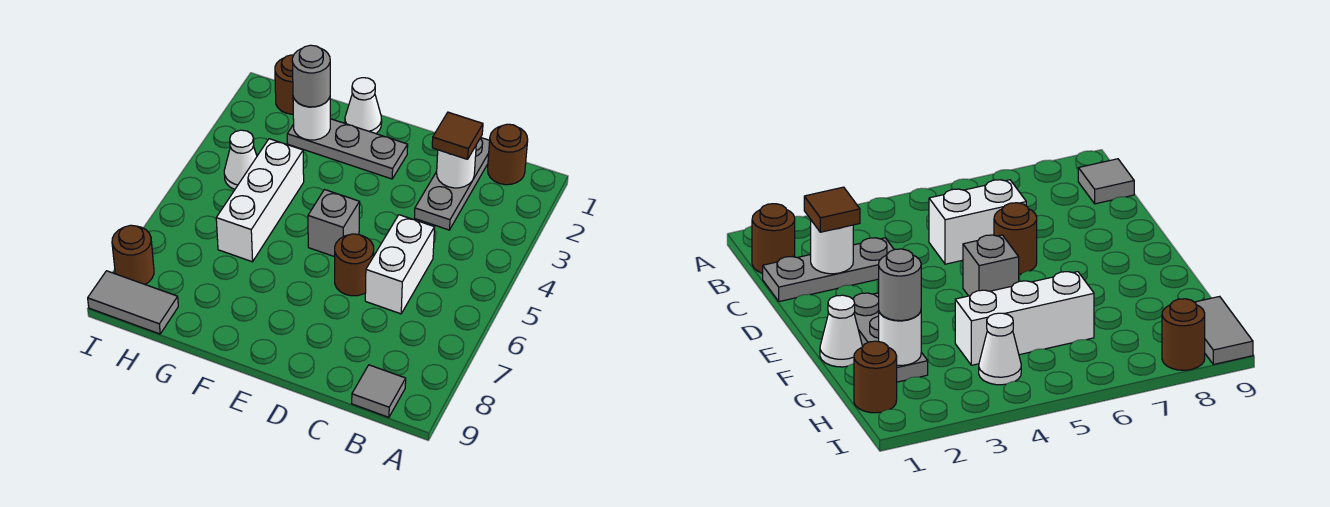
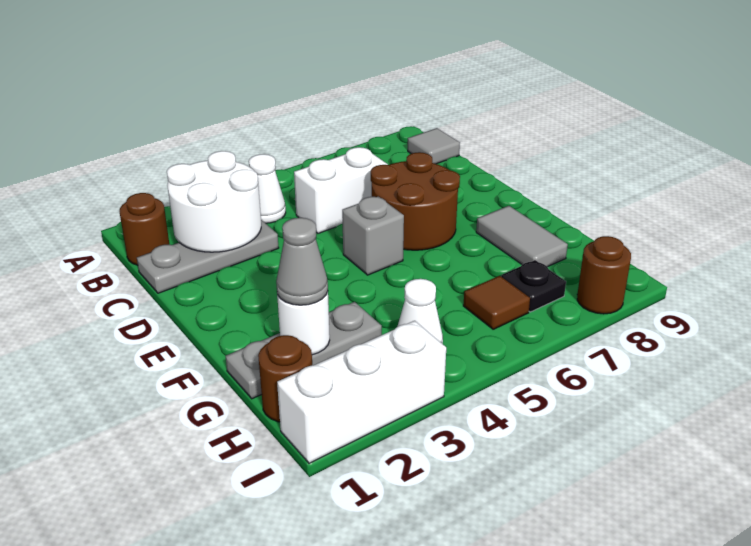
white 1x1 round brick [437,146,476,188] -> white 2x2 round brick [167,151,261,252]
brown 1x1 tile [432,112,483,159] -> brown 1x1 tile moved to [463,276,530,329]
brown 1x1 round brick [335,234,374,296] -> brown 2x2 round brick [371,152,460,250]
grey 1x3 plate [287,119,408,179] -> grey 1x3 plate turned to [226,302,382,399]
white 1x1 cone [345,78,382,134] -> white 1x1 cone moved to [249,154,286,223]
grey 1x1 round brick [292,45,330,107] -> grey 1x1 cone [276,218,328,305]
white 1x3 brick [216,139,304,262] -> white 1x3 brick moved to [277,321,446,463]
none -> black 1x1 plate [501,260,566,312]
grey 1x2 tile [88,271,178,334] -> grey 1x2 tile moved to [476,206,568,267]

